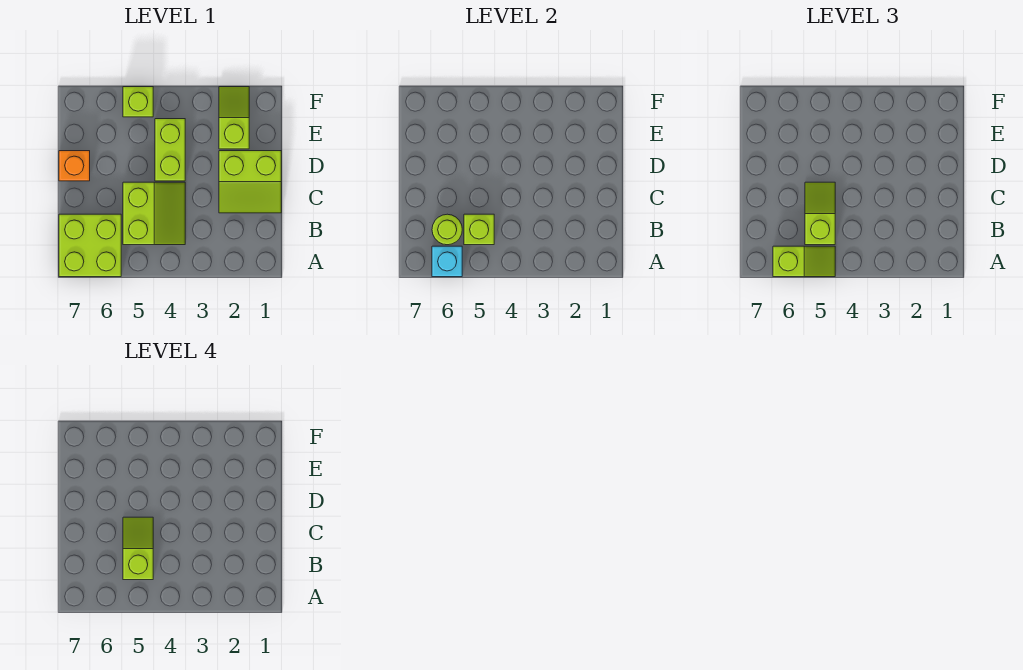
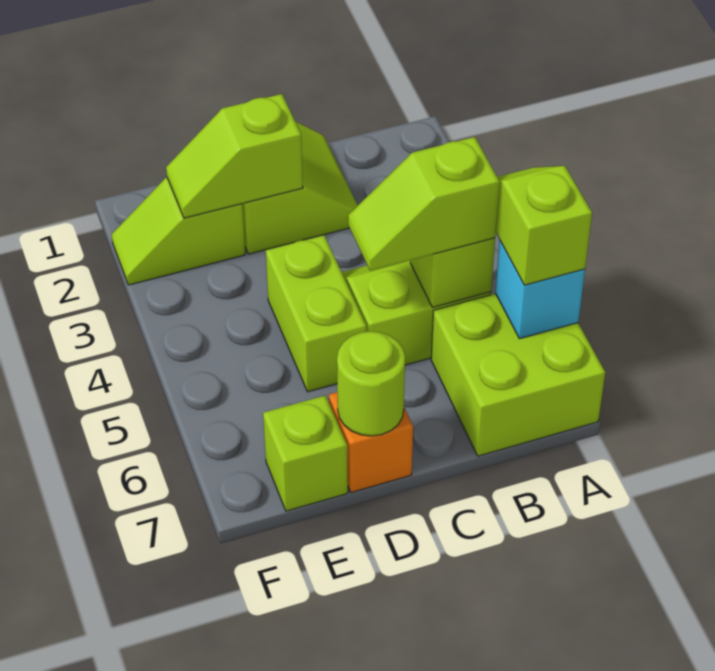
lime 1x2 slope [123,517,153,580] -> lime 1x2 slope moved to [166,94,303,218]
lime 1x1 round brick [432,214,462,245] -> lime 1x1 round brick moved to [337,331,405,436]
lime 1x2 brick [155,119,185,181] -> lime 1x2 brick turned to [266,235,366,392]
lime 1x1 brick [123,87,153,117] -> lime 1x1 brick moved to [263,395,348,511]

